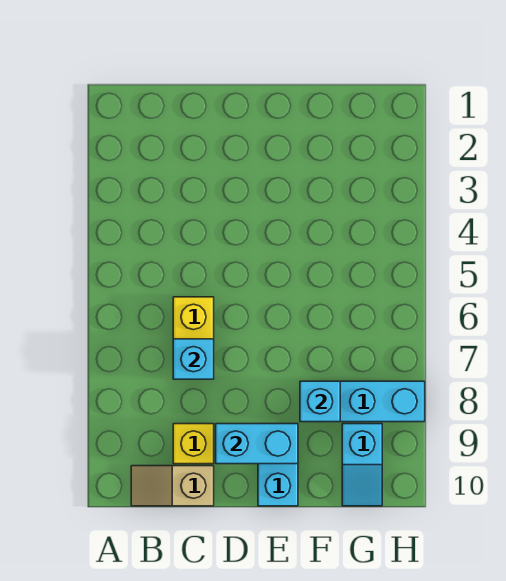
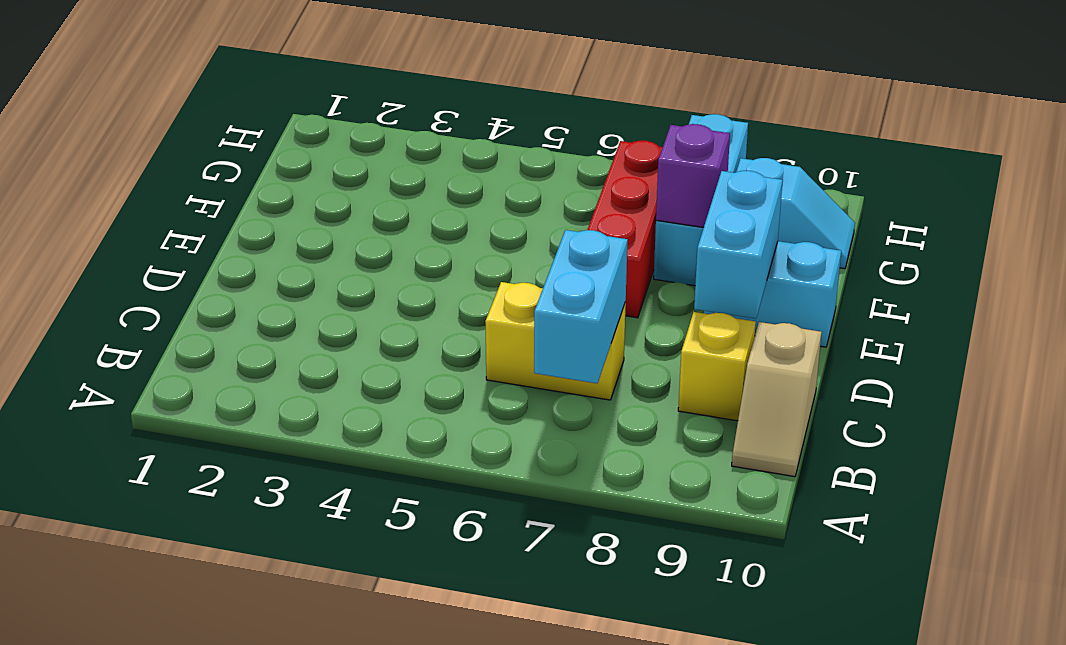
cyan 1x1 brick [173,339,214,379] -> cyan 1x2 brick [534,230,628,383]
none -> red 1x3 brick [588,141,663,318]
cyan 1x1 brick [300,381,340,422] -> purple 1x1 brick [656,124,730,227]

